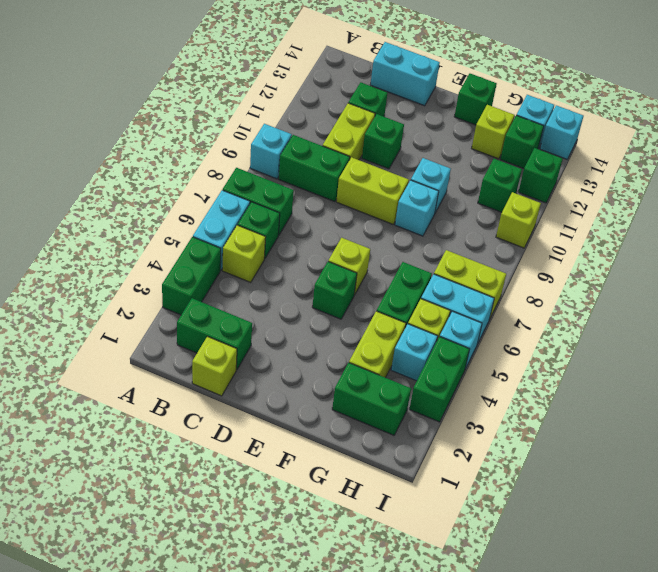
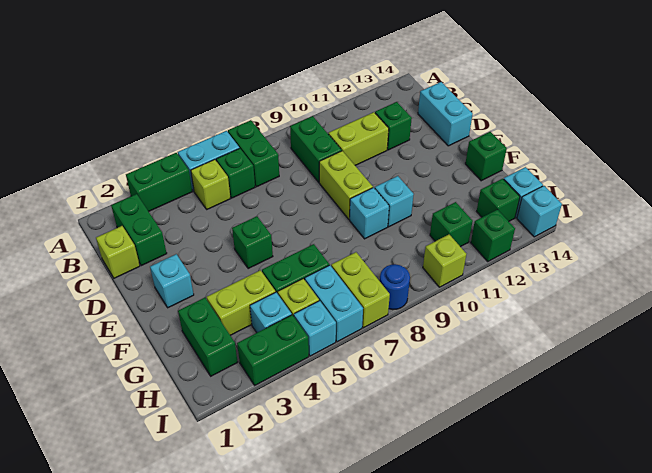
cyan 1x1 brick [250,124,292,179] -> cyan 1x1 brick moved to [150,254,194,308]
green 1x1 brick [362,114,404,169] -> none
lime 1x1 brick [328,238,370,295] -> none
lime 1x1 brick [472,105,515,159] -> none
none -> blue 1x1 round brick [380,264,410,310]

